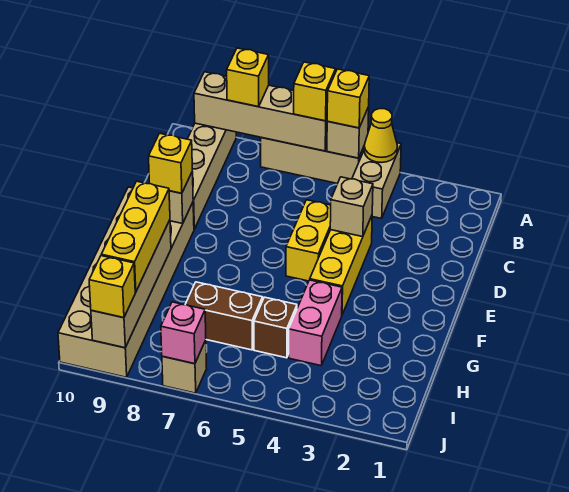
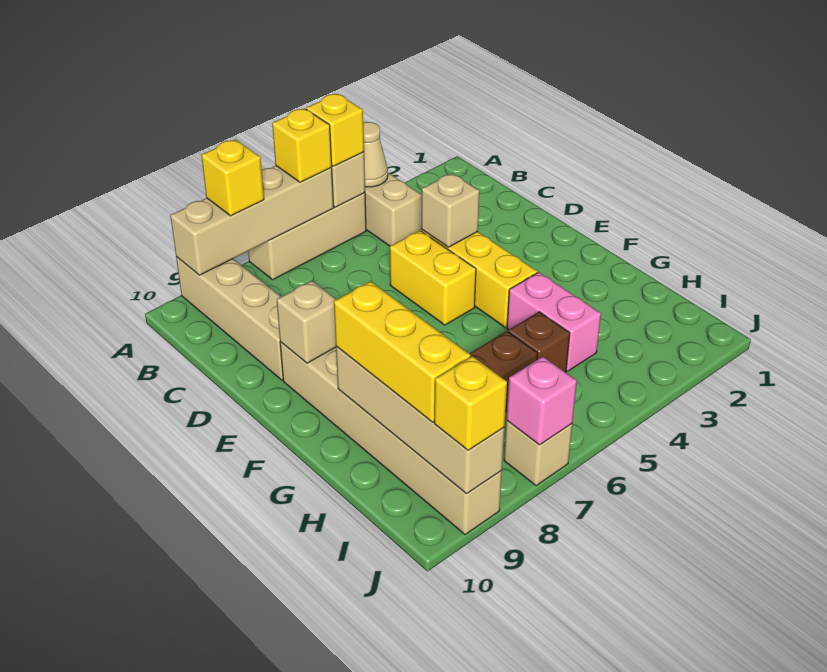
yellow 1x1 cone [364,109,398,163] -> tan 1x1 cone [363,122,388,187]
tan 2x6 brick [58,187,194,377] -> tan 1x6 brick [280,342,502,535]
yellow 1x1 brick [149,133,192,193] -> none

